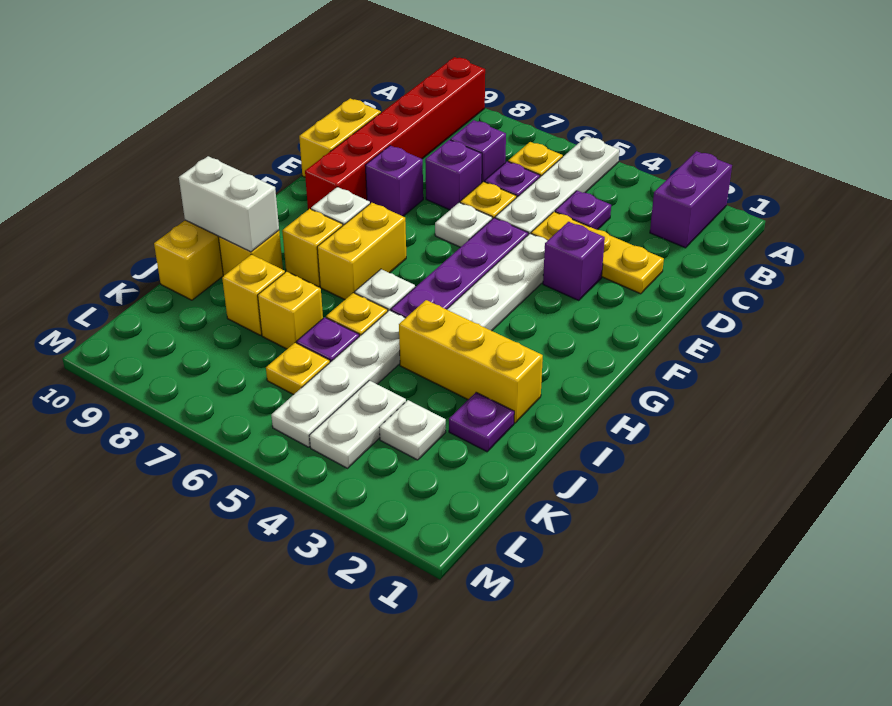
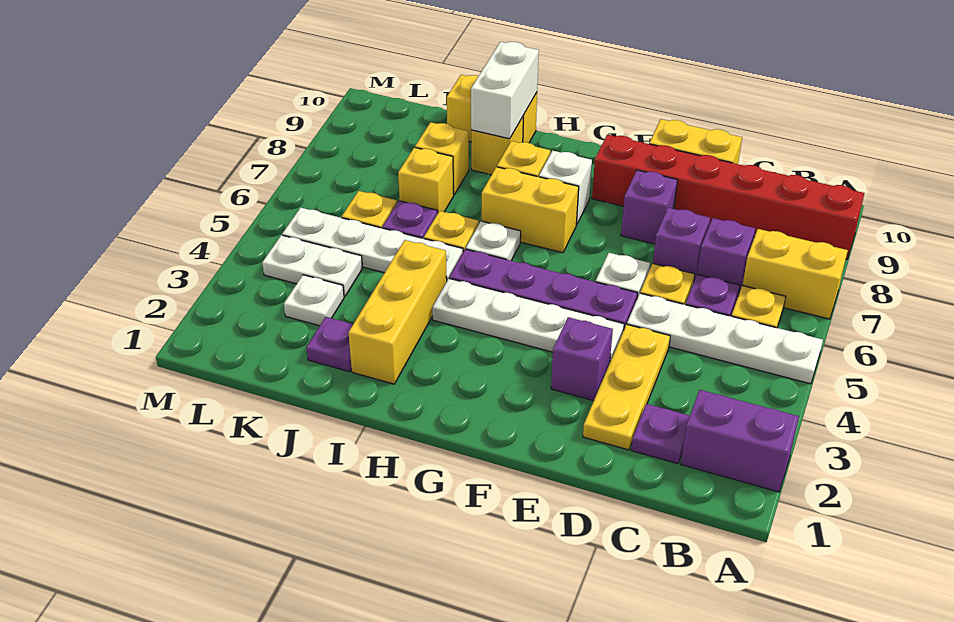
none -> yellow 1x2 brick [742,229,848,319]
purple 1x1 plate [555,191,611,230] -> purple 1x1 plate moved to [631,404,690,464]

